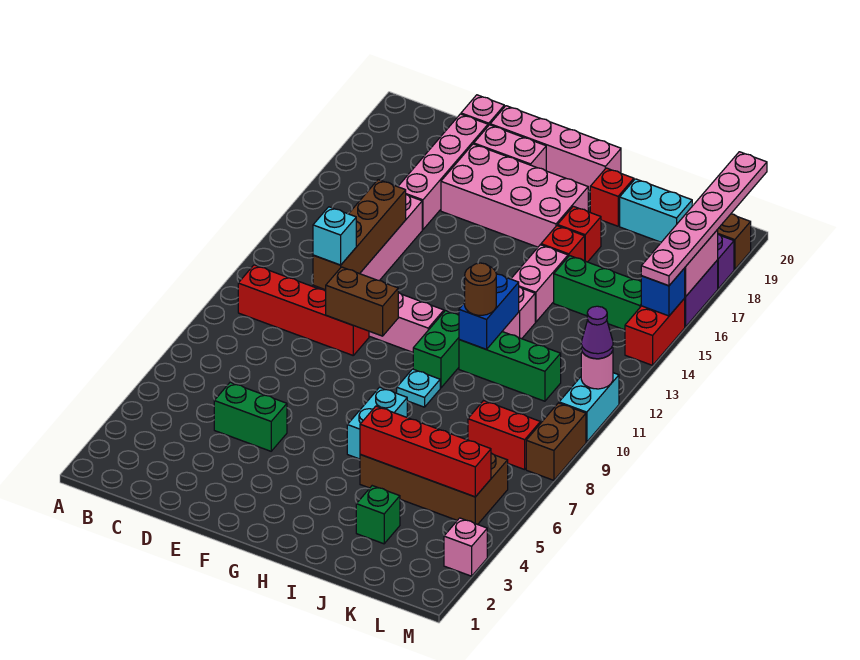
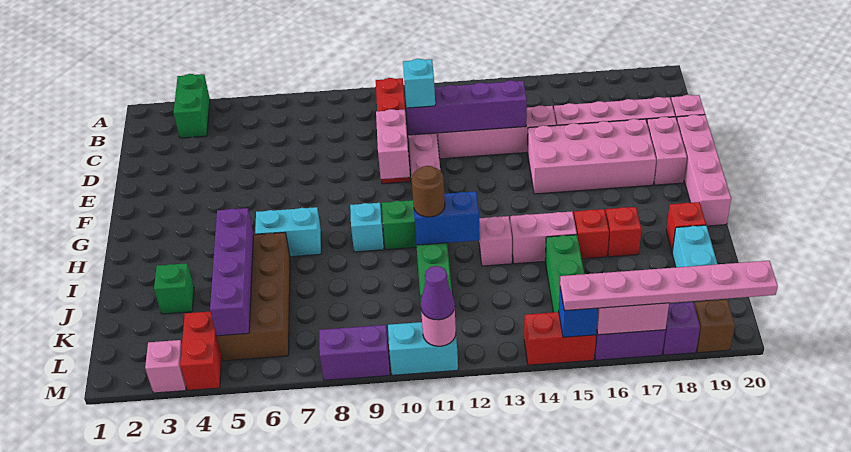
green 1x2 brick [214,382,287,451] -> green 1x2 brick moved to [174,74,210,138]
brown 1x4 brick [313,180,406,290] -> purple 1x4 brick [406,80,527,135]
brown 1x2 brick [326,267,398,336] -> pink 1x2 brick [376,109,410,179]
pink 2x4 brick [441,144,588,247] -> pink 2x4 brick turned to [528,119,656,194]
cyan 1x1 plate [397,369,440,407] -> cyan 1x1 brick [350,203,384,252]
red 1x4 brick [360,406,491,497] -> purple 1x4 brick [210,208,254,336]
red 1x2 brick [468,401,540,470] -> red 1x2 brick moved to [180,312,222,390]
brown 1x2 brick [526,403,586,480] -> purple 1x2 brick [319,325,390,380]

